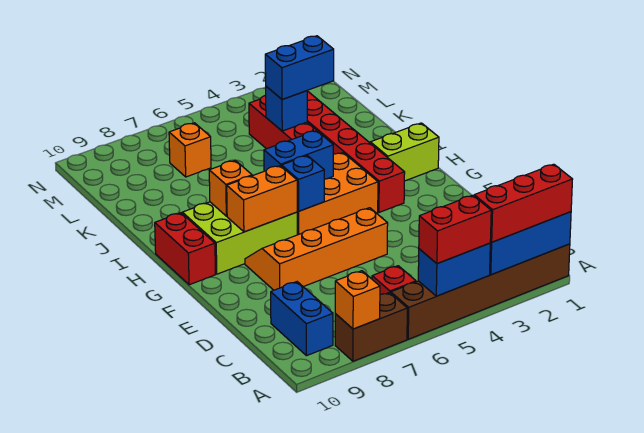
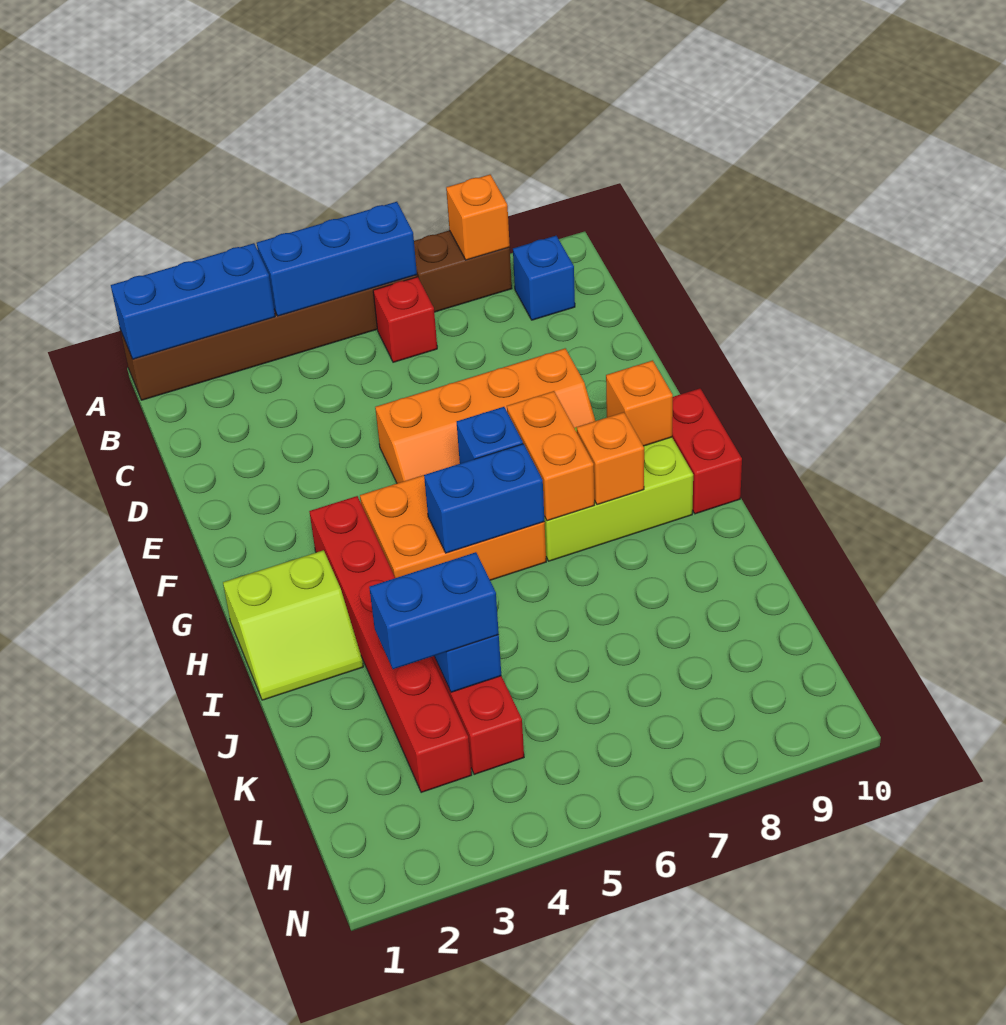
red 1x3 brick [474,164,573,242] -> none
blue 1x2 brick [418,243,490,296] -> blue 1x3 brick [257,202,417,316]
red 1x2 brick [419,195,491,264] -> none
blue 1x2 brick [271,282,333,356] -> blue 1x1 brick [513,236,575,320]
orange 1x2 brick [227,166,297,232] -> orange 1x2 brick turned to [507,391,594,521]
orange 1x1 brick [169,123,211,177] -> orange 1x1 brick moved to [606,360,673,446]

